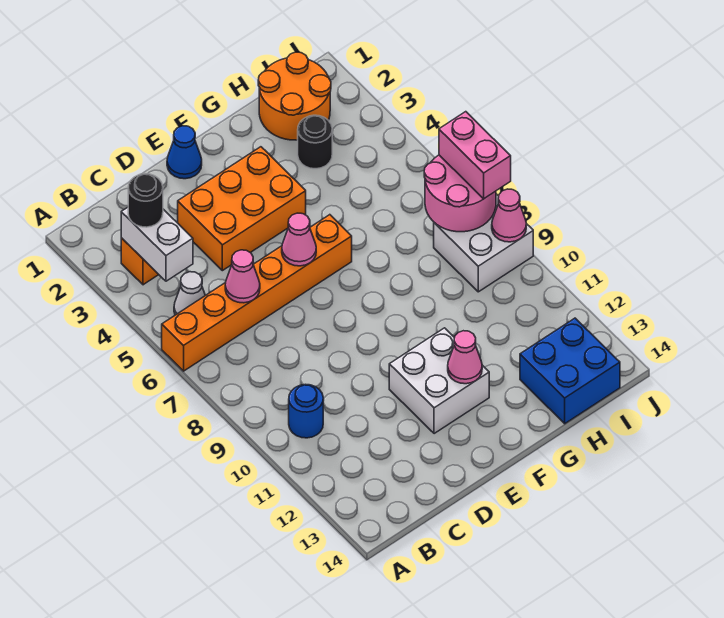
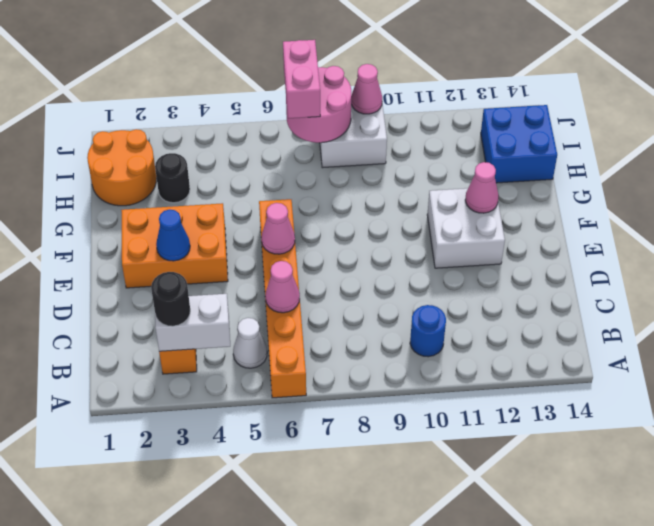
orange 2x3 brick [178,147,306,271] -> orange 2x3 brick turned to [121,203,228,288]
blue 1x1 cone [167,126,202,179] -> blue 1x1 cone moved to [156,209,190,261]
pink 1x2 brick [439,112,511,199] -> pink 1x2 brick turned to [283,40,320,119]

